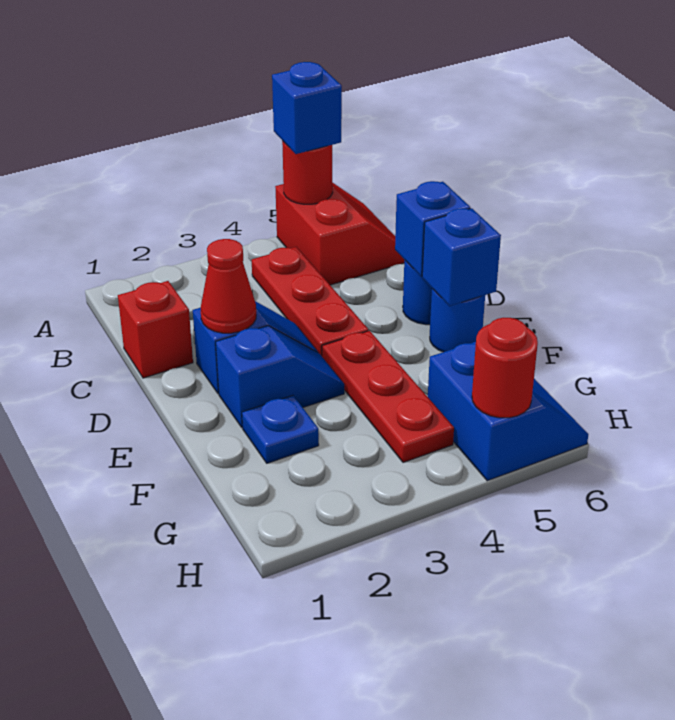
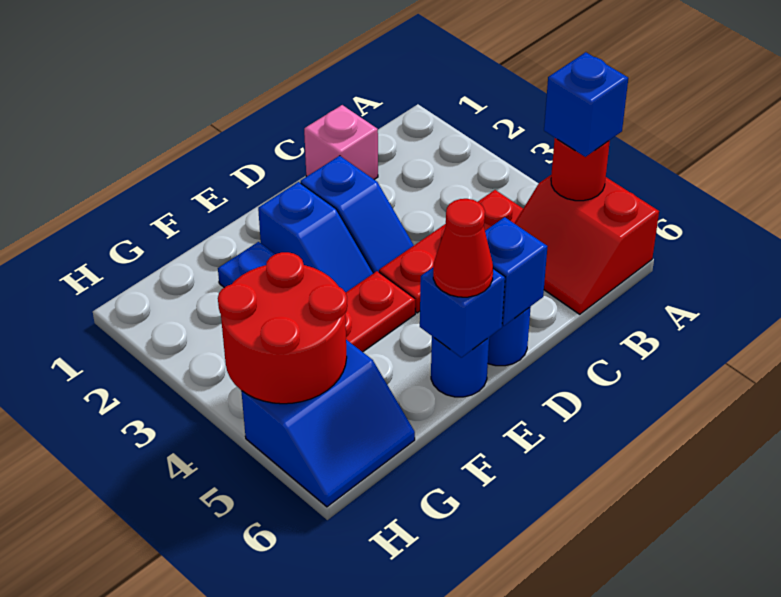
red 2x2 slope [275,182,404,285] -> red 2x2 slope turned to [514,175,659,314]
red 1x1 brick [118,281,193,378] -> pink 1x1 brick [304,105,378,179]
red 1x1 cone [200,239,256,333] -> red 1x1 cone moved to [433,199,493,297]
red 1x1 round brick [472,318,538,418] -> red 2x2 round brick [218,252,347,404]

